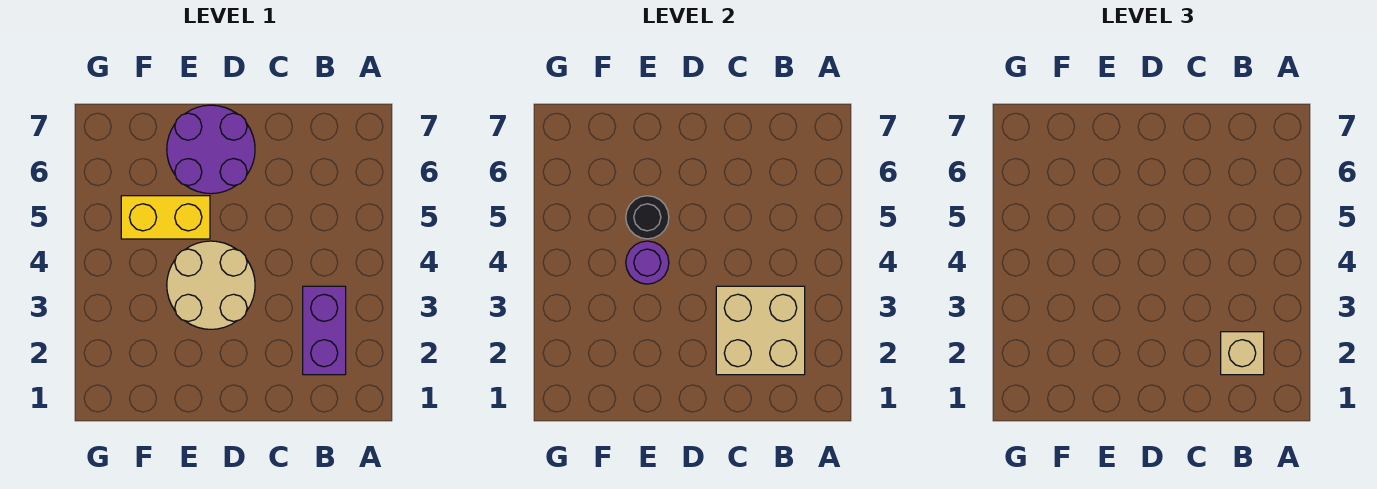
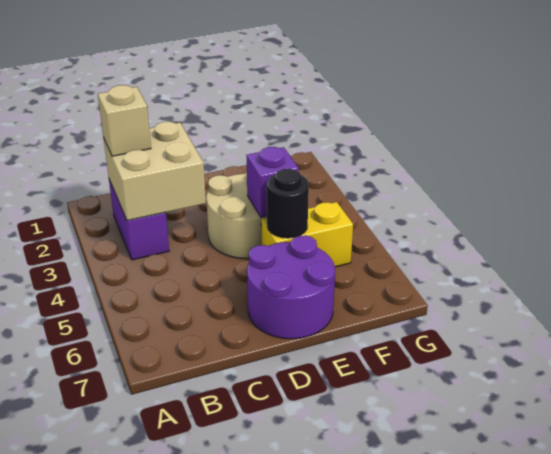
purple 1x1 round brick [626,241,669,284] -> purple 1x1 brick [246,147,299,217]

